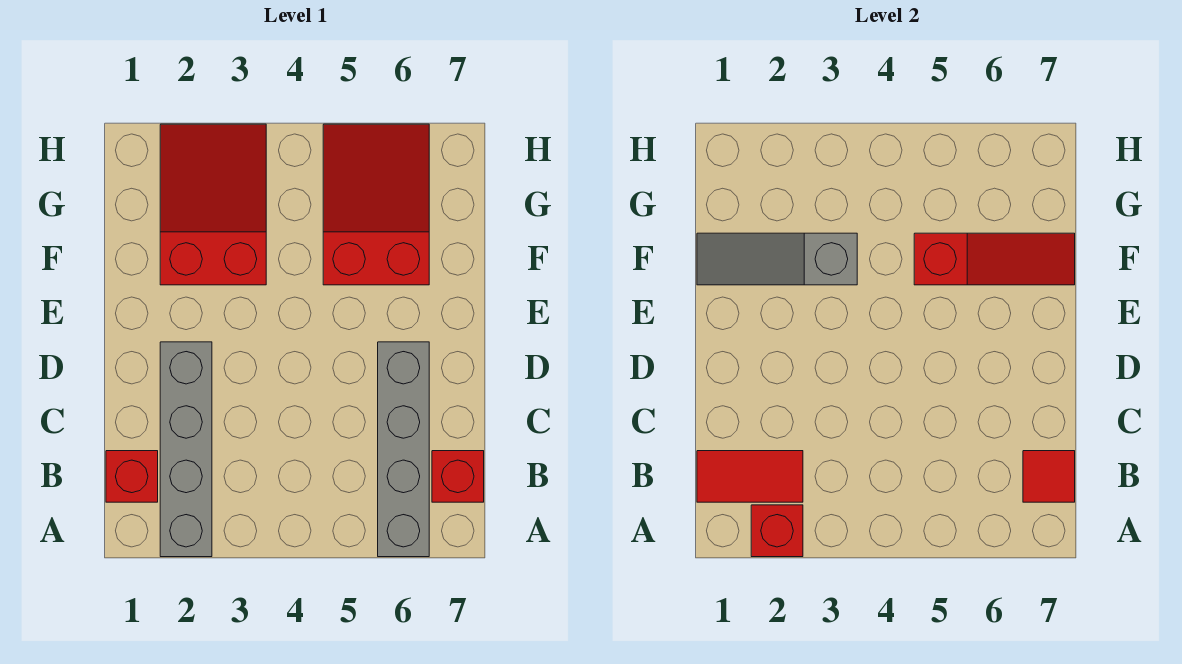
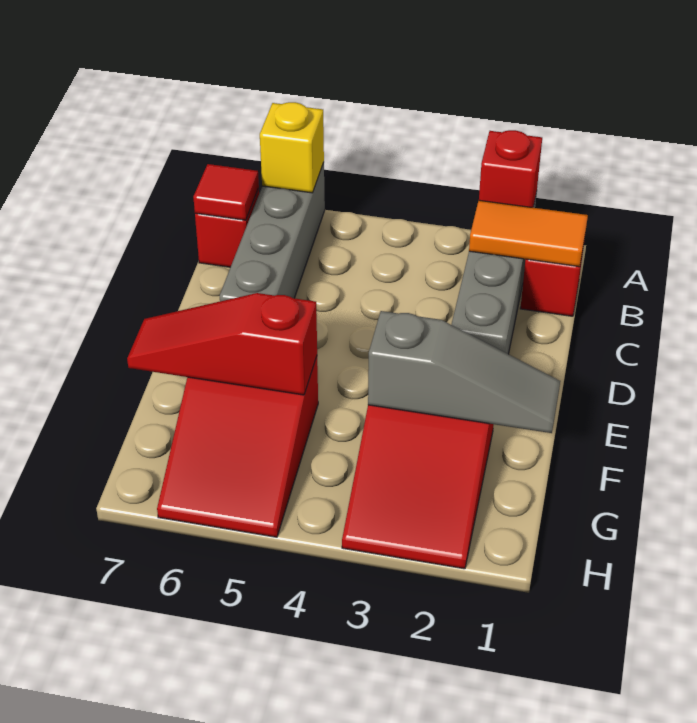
none -> yellow 1x1 brick [260,102,324,193]
red 1x2 tile [697,451,803,502] -> orange 1x2 tile [469,200,588,267]

